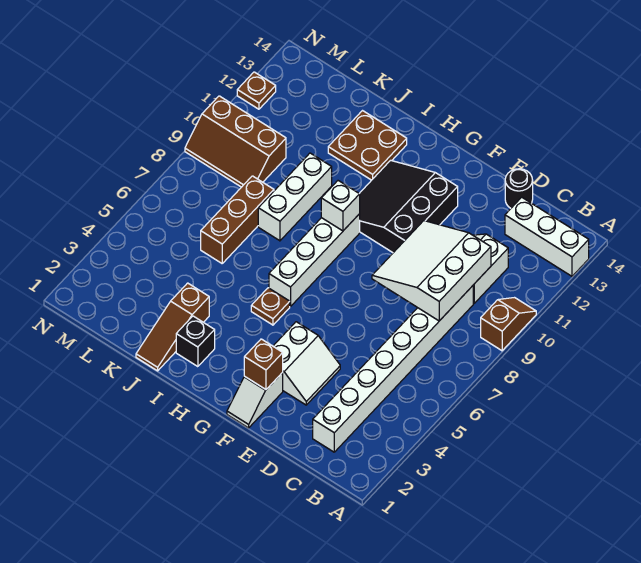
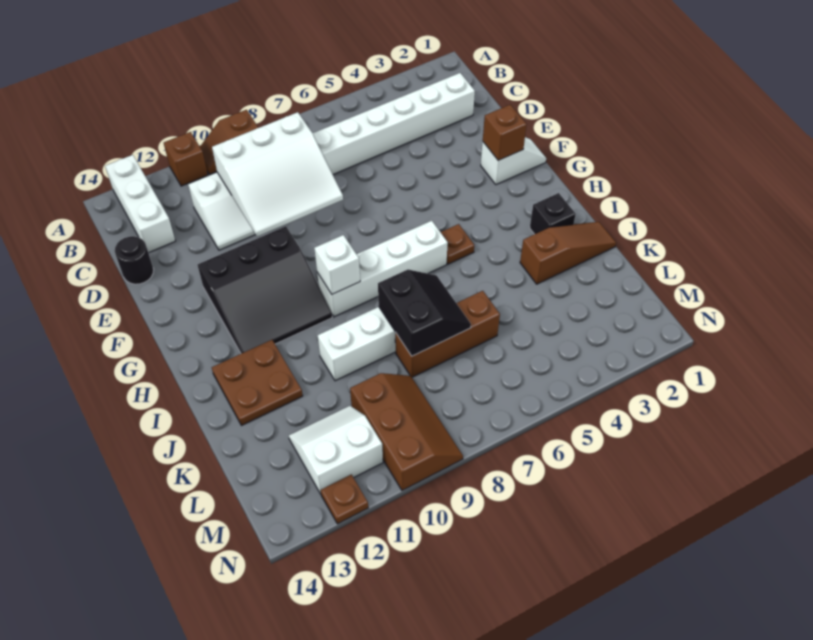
none -> brown 1x1 brick [164,132,208,186]
white 2x2 slope [273,322,340,405] -> white 2x2 slope moved to [289,406,383,494]
none -> black 2x2 slope [378,270,471,356]

